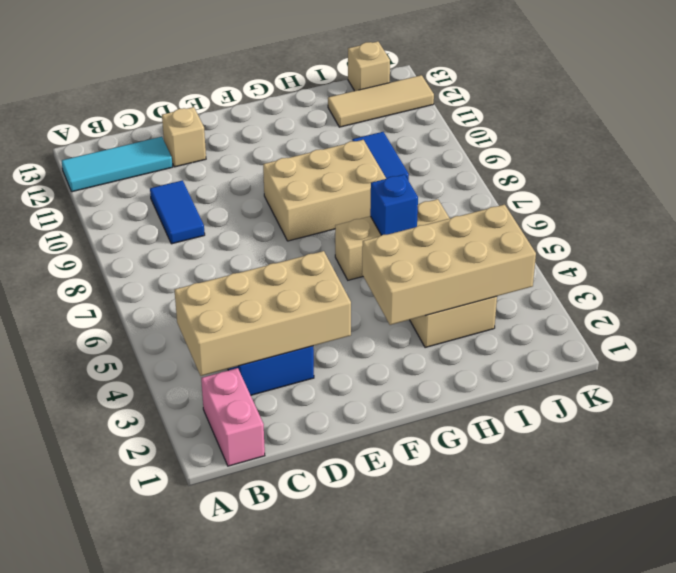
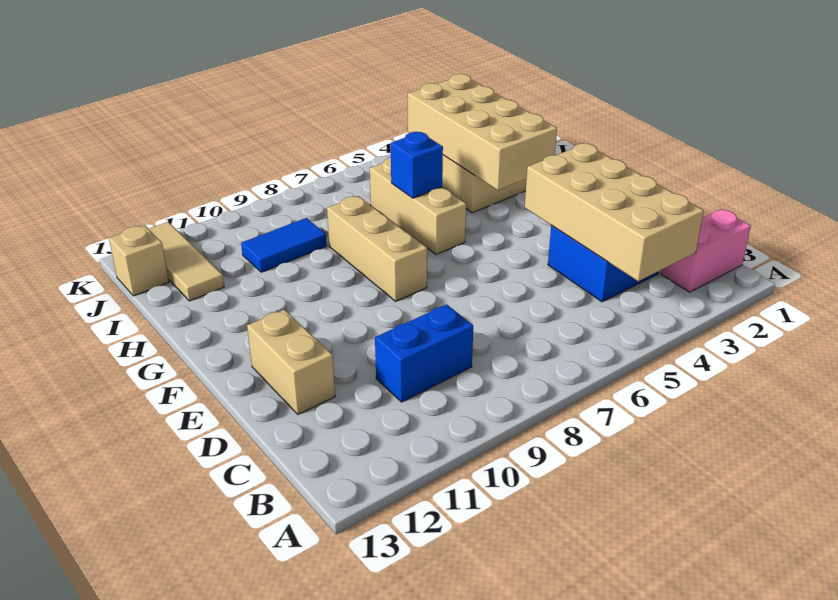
cyan 1x3 tile [62,137,172,192] -> none
blue 1x2 tile [150,180,205,244] -> blue 1x2 brick [375,304,473,402]
tan 1x1 brick [162,107,206,167] -> tan 1x2 brick [247,310,335,414]
tan 2x3 brick [263,140,386,241] -> tan 1x3 brick [327,196,427,301]

